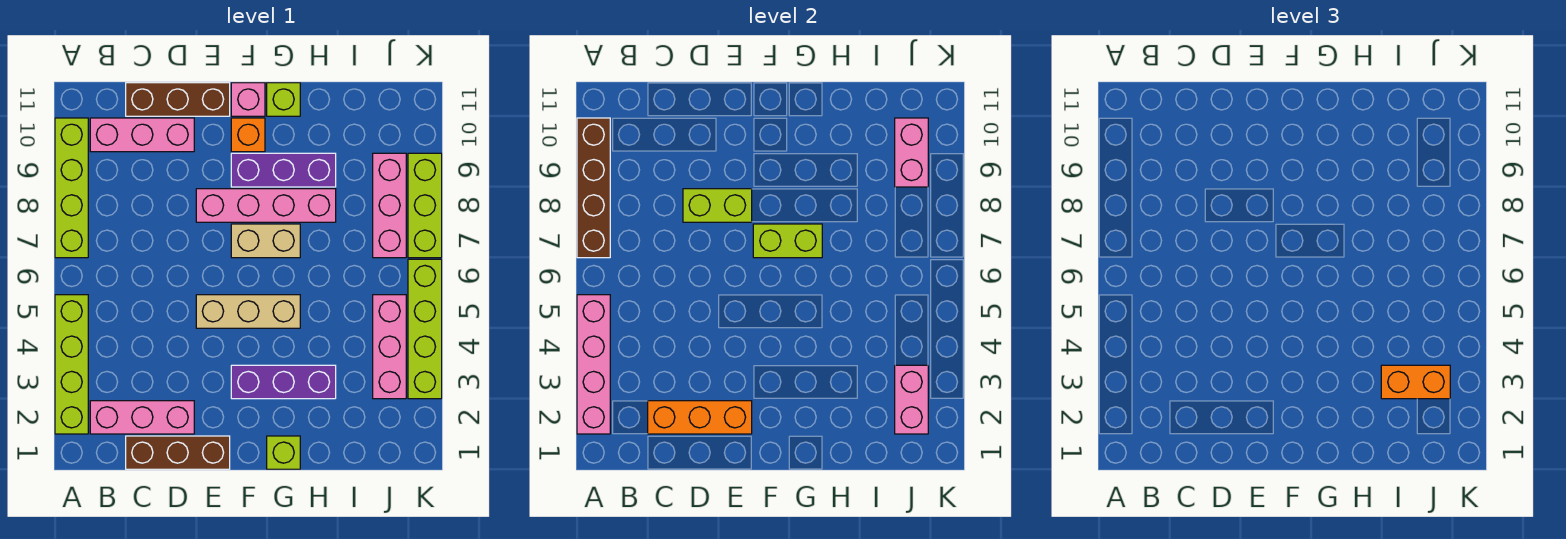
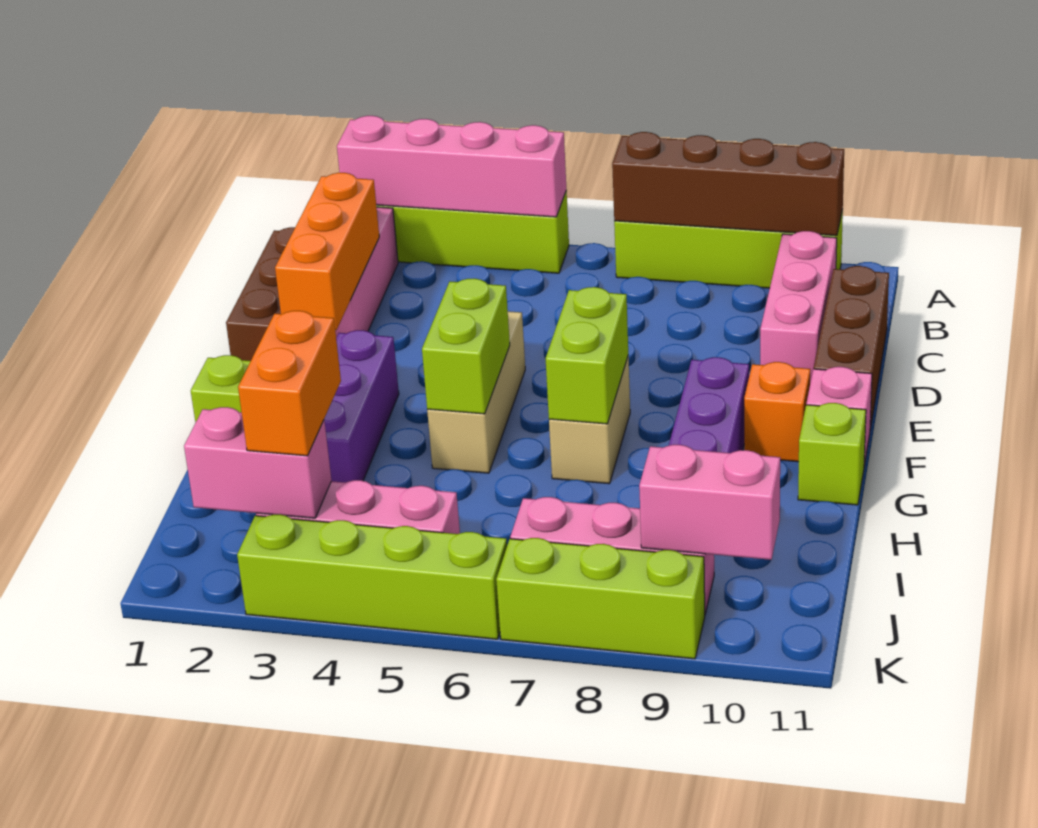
lime 1x2 brick [683,189,752,222] -> lime 1x2 brick moved to [422,278,510,414]
pink 1x4 brick [196,189,336,222] -> none

